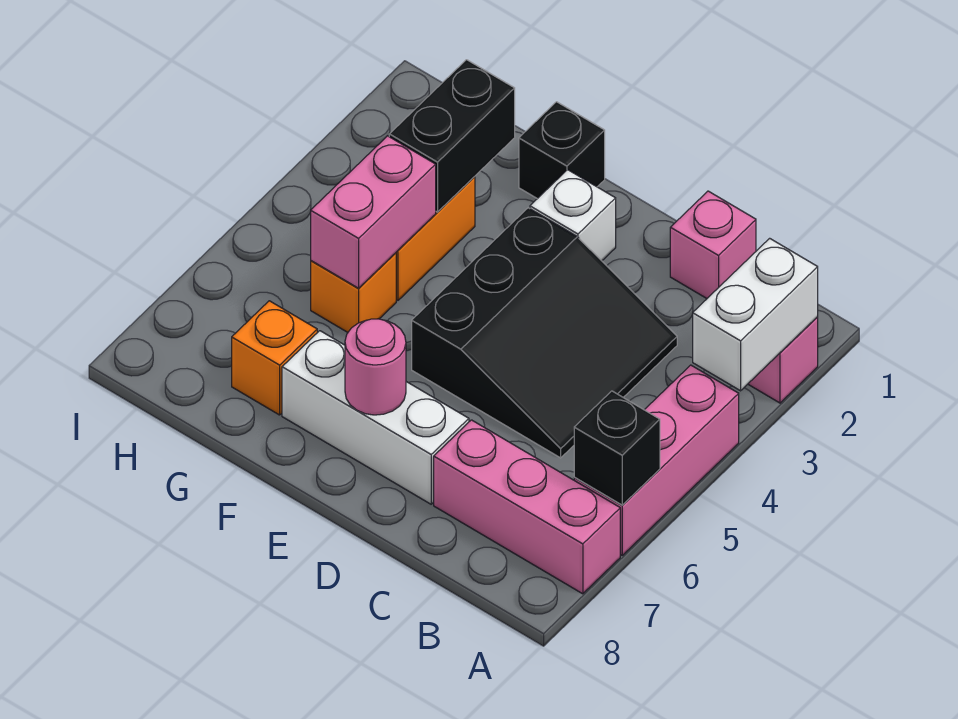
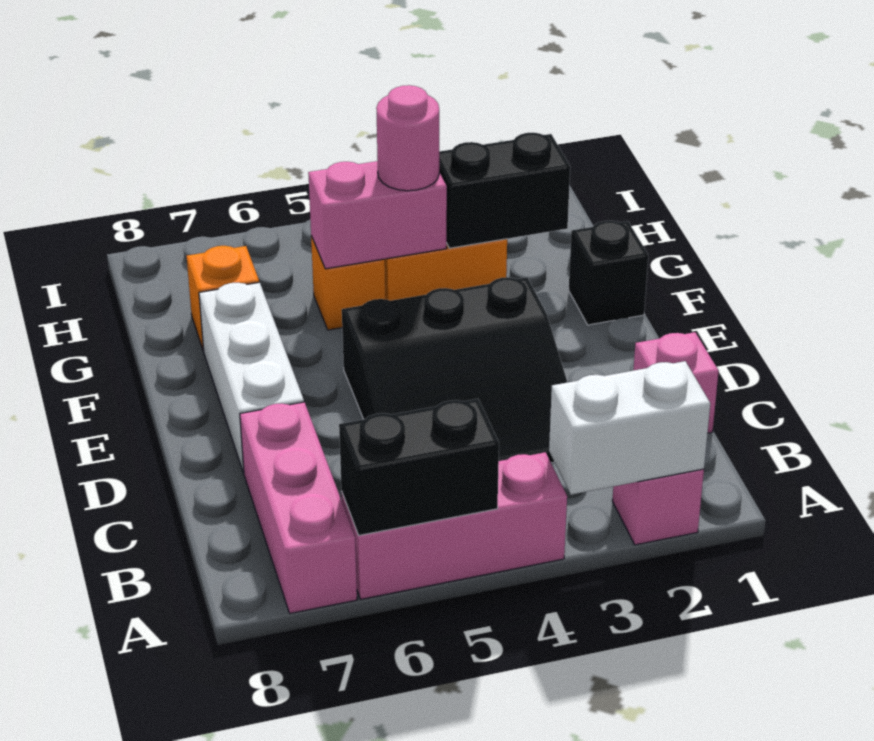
black 1x1 brick [574,391,660,505] -> black 1x2 brick [339,399,499,536]
white 1x1 brick [530,170,616,261] -> none
pink 1x1 round brick [345,319,406,415] -> pink 1x1 round brick moved to [376,85,439,191]

